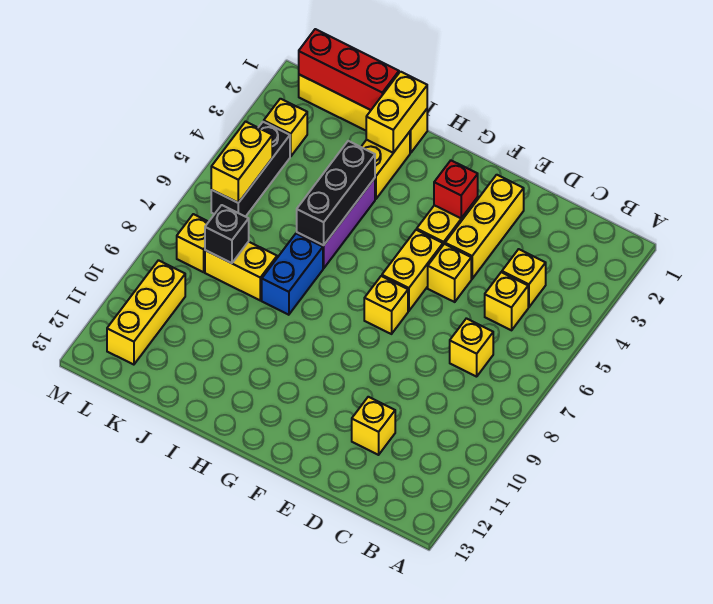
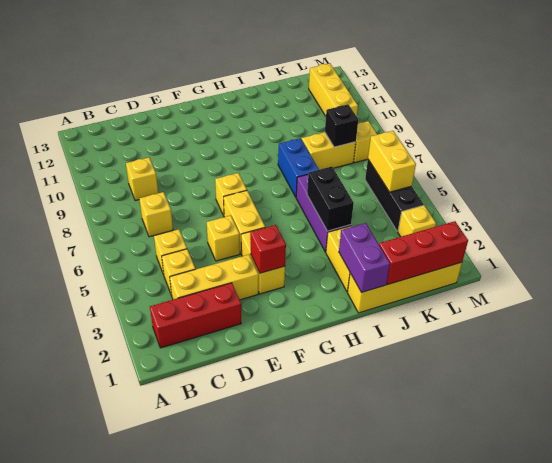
none -> red 1x3 brick [150,283,241,348]
yellow 1x1 brick [352,397,395,455] -> yellow 1x1 brick moved to [126,157,158,201]
yellow 1x3 brick [445,175,524,279] -> yellow 1x3 brick turned to [170,255,259,300]
yellow 1x2 brick [366,72,427,153] -> purple 1x2 brick [339,223,390,293]
black 1x3 brick [297,141,375,245] -> black 1x2 brick [307,167,354,231]

